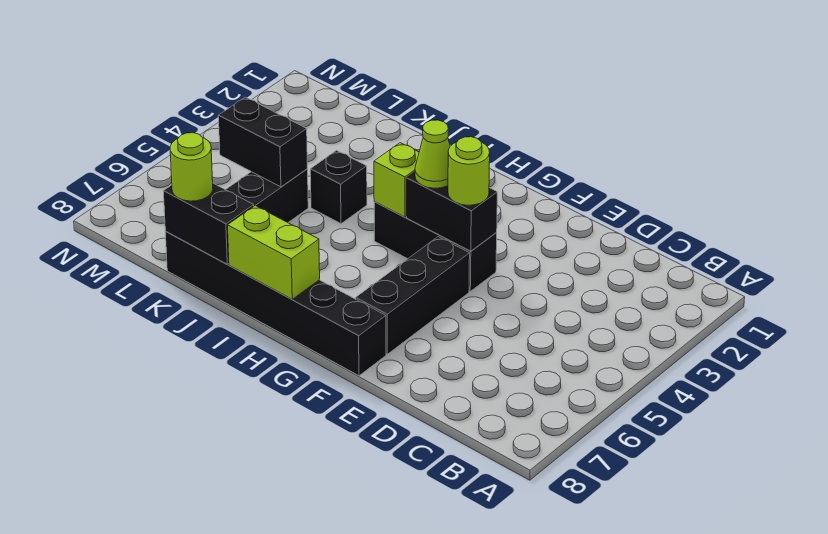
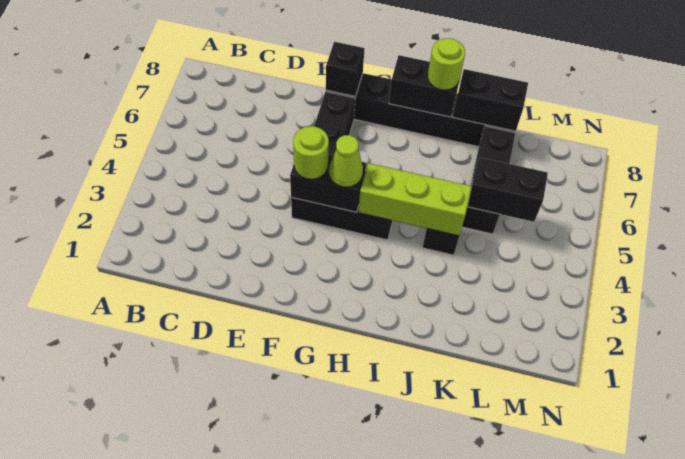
none -> black 1x1 brick [326,42,365,96]
lime 1x1 brick [374,143,419,217] -> lime 1x3 brick [358,163,471,236]
lime 1x2 brick [228,205,320,299] -> black 1x2 brick [389,55,459,117]
lime 1x1 round brick [170,133,213,201] -> lime 1x1 round brick moved to [428,38,465,90]

